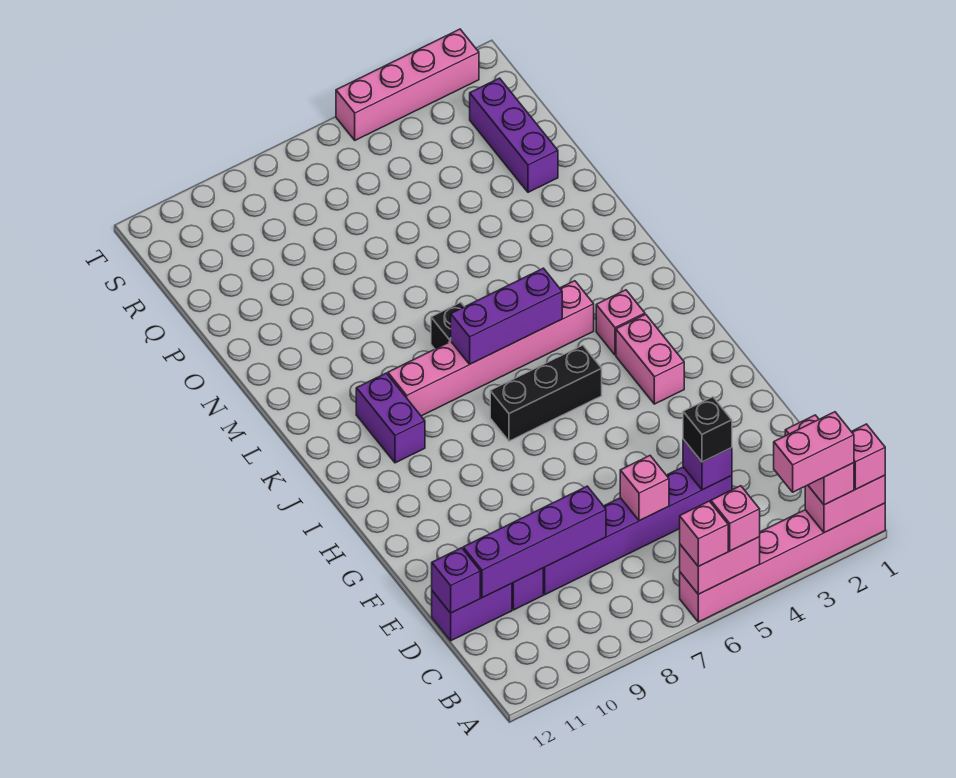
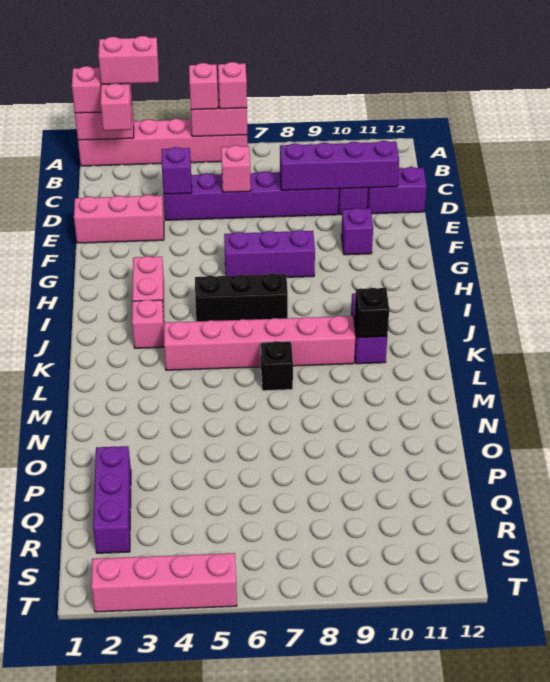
black 1x1 brick [683,397,732,462] -> black 1x1 brick moved to [355,288,389,338]
purple 1x1 brick [432,548,480,613] -> purple 1x1 brick moved to [341,208,373,255]
none -> pink 1x3 brick [74,195,164,243]
purple 1x3 brick [451,268,562,364] -> purple 1x3 brick moved to [224,230,315,277]

